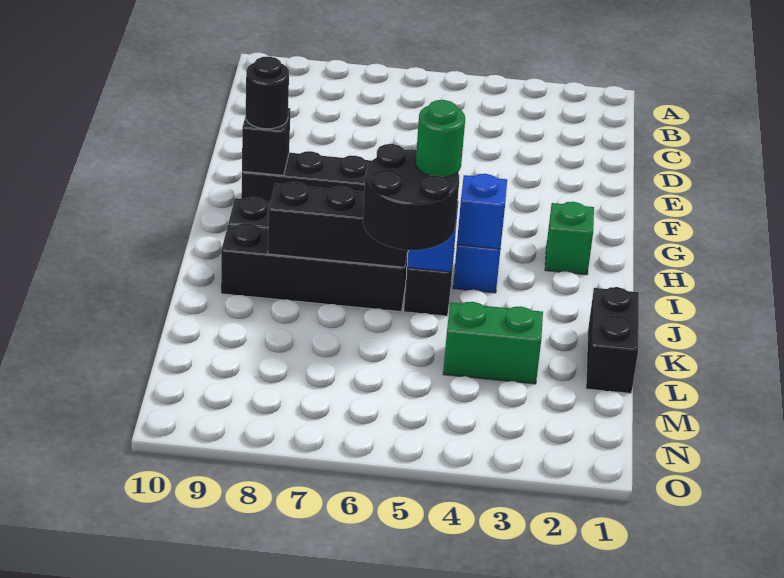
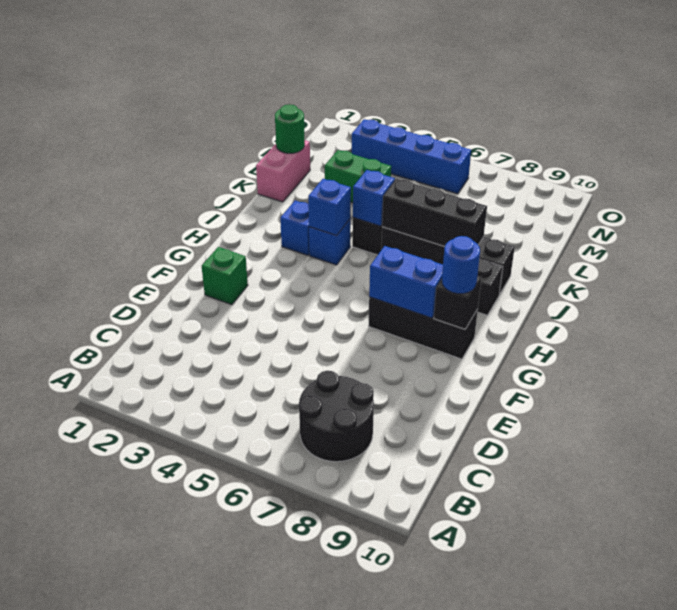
none -> blue 1x2 brick [369,246,443,318]
black 1x1 round brick [246,57,289,129] -> blue 1x1 round brick [442,236,480,294]
green 1x1 brick [545,202,594,275] -> green 1x1 brick moved to [202,247,248,305]
none -> blue 1x1 brick [280,201,310,255]
black 2x2 round brick [363,144,459,250] -> black 2x2 round brick moved to [299,371,374,462]
green 1x1 round brick [416,100,465,177] -> green 1x1 round brick moved to [275,104,305,153]
black 1x2 brick [586,287,639,393] -> pink 1x2 brick [256,140,310,202]
none -> blue 1x4 brick [352,119,471,194]

